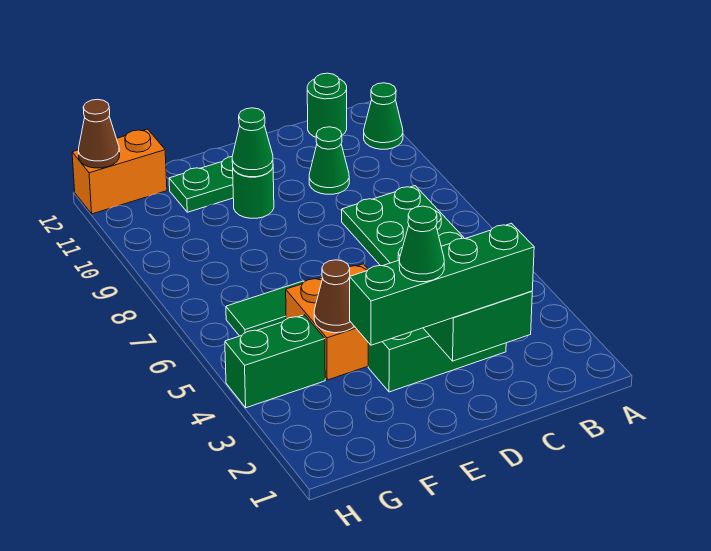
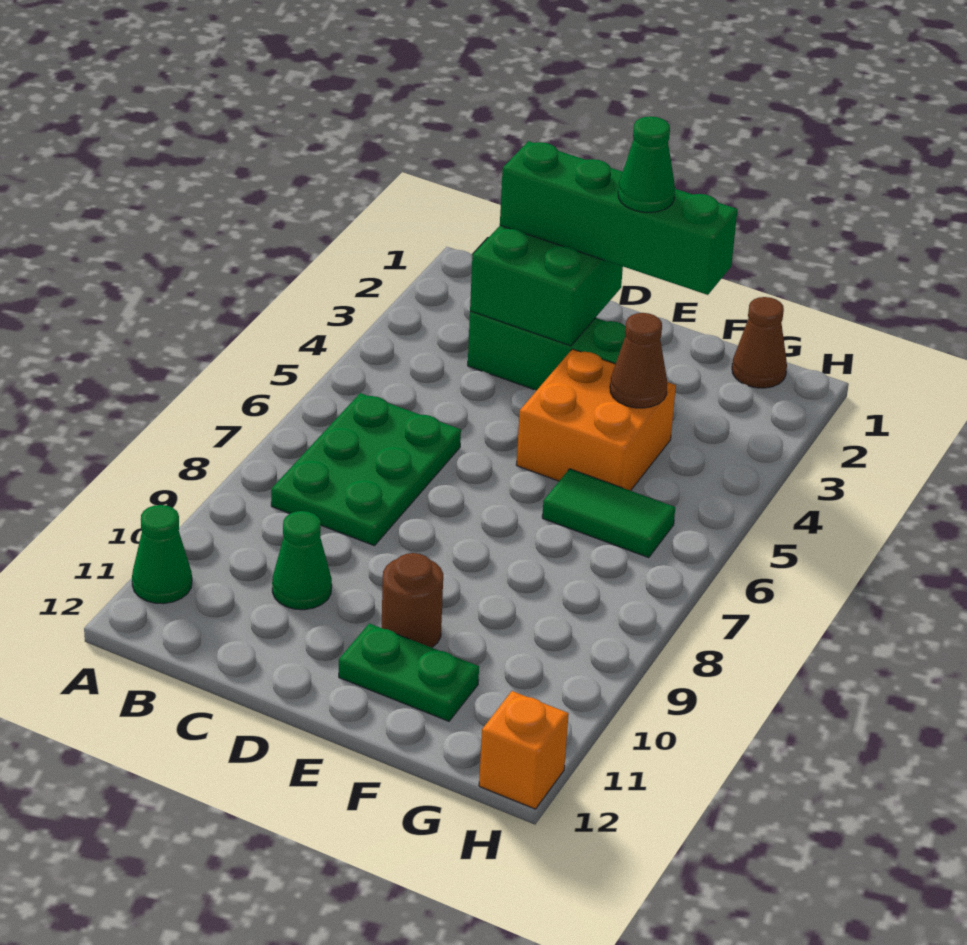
green 1x1 round brick [307,73,347,137] -> none
green 1x1 round brick [233,168,274,218] -> brown 1x1 round brick [382,553,443,648]
green 1x1 cone [232,108,273,177] -> none
green 1x2 brick [225,315,325,408] -> none
orange 1x2 brick [72,129,167,214] -> orange 1x1 brick [479,691,569,809]
brown 1x1 cone [78,99,119,168] -> brown 1x1 cone moved to [732,297,787,388]

